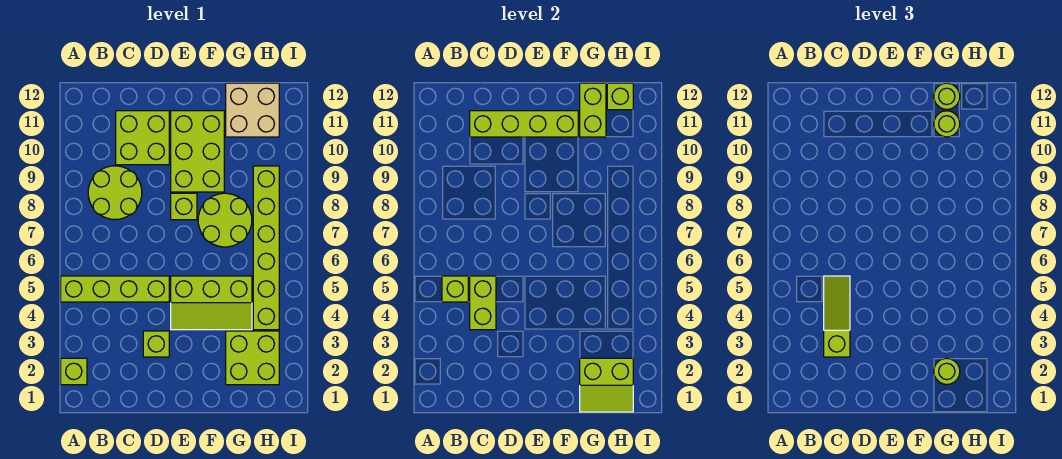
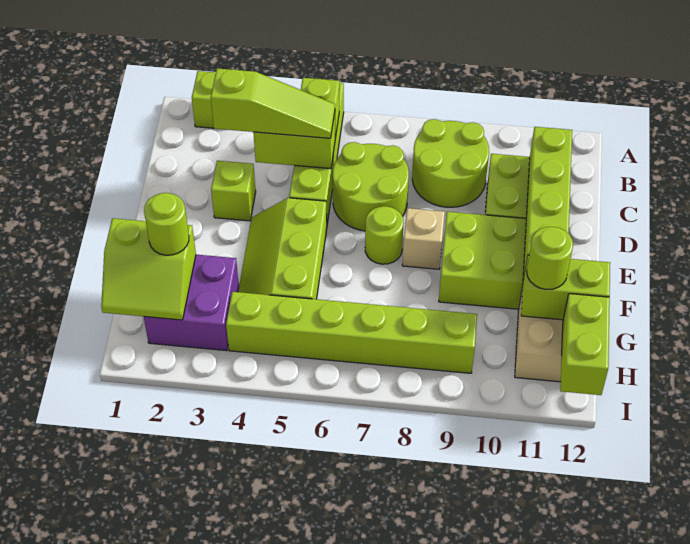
lime 1x1 brick [171,193,197,220] -> tan 1x1 brick [402,208,445,269]
lime 2x2 round brick [198,193,252,247] -> lime 2x2 round brick moved to [333,142,409,231]
lime 2x2 slope [580,358,633,412] -> lime 2x2 slope turned to [101,218,196,320]
lime 2x2 brick [226,331,279,385] -> purple 2x2 brick [144,255,239,351]
lime 1x1 round brick [934,83,960,109] -> lime 1x1 round brick moved to [365,206,403,264]
lime 1x1 brick [607,83,633,110] -> lime 1x2 brick [560,294,610,395]

